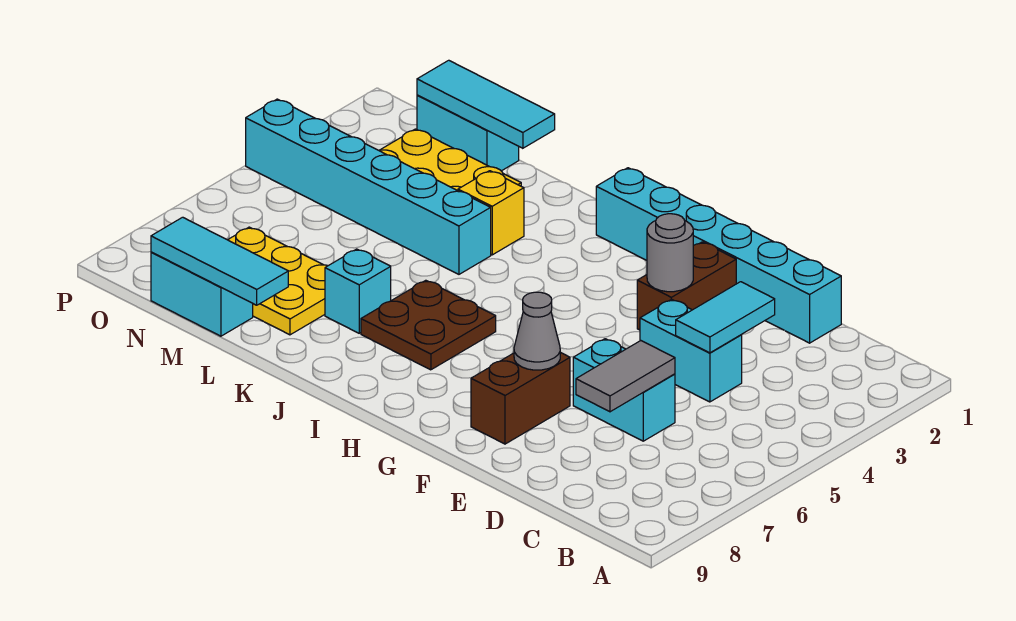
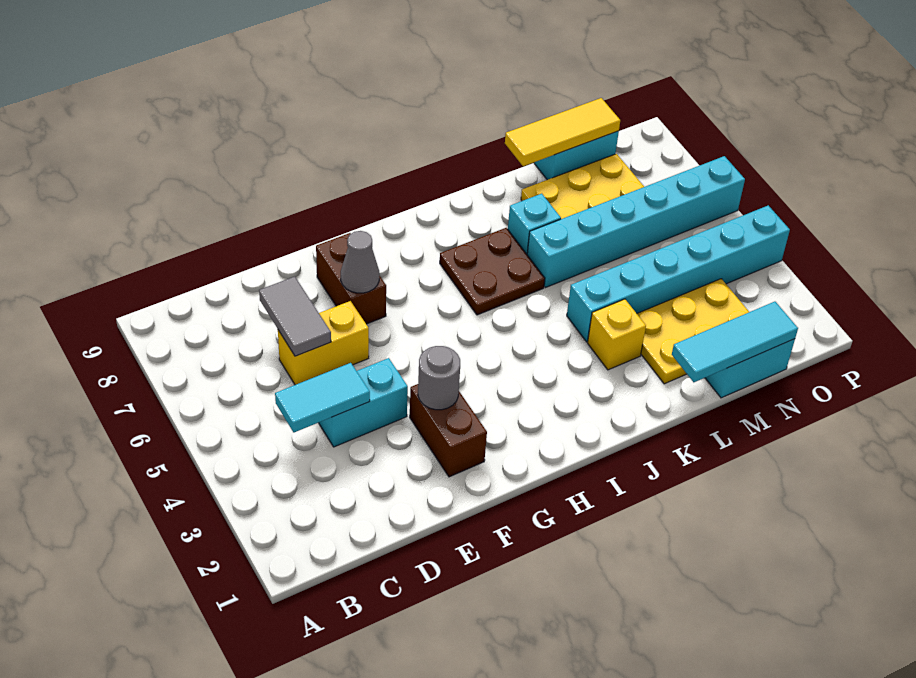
cyan 1x6 brick [596,168,841,343] -> cyan 1x6 brick moved to [527,156,745,288]
cyan 1x2 tile [676,282,775,353] -> cyan 1x2 tile turned to [275,363,370,432]
cyan 1x2 brick [573,339,675,441] -> yellow 1x2 brick [278,301,369,385]
cyan 1x3 tile [151,217,288,305] -> yellow 1x3 tile [505,98,620,166]

